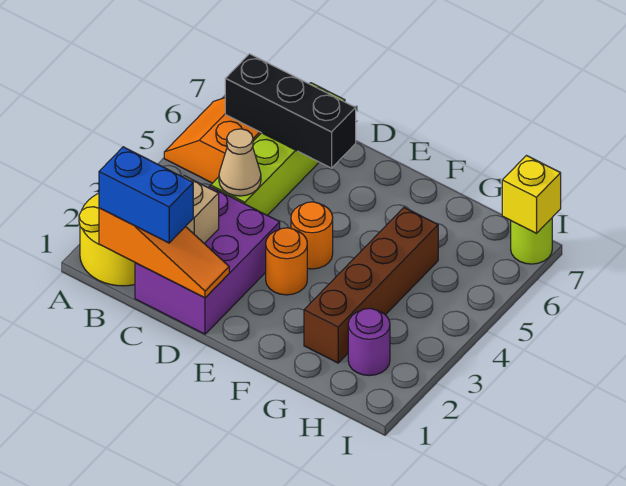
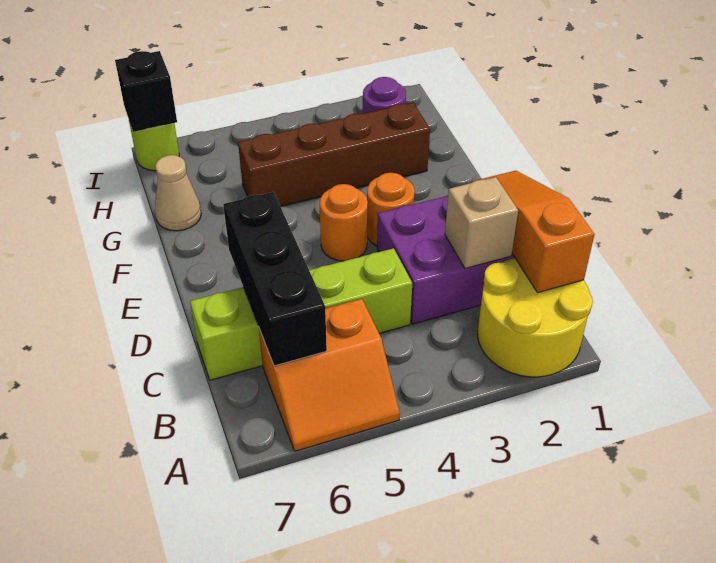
blue 1x2 brick [99,147,193,243] -> none
tan 1x1 cone [219,129,261,196] -> tan 1x1 cone moved to [155,155,201,231]
yellow 1x1 brick [502,156,561,233] -> black 1x1 brick [115,51,177,132]

